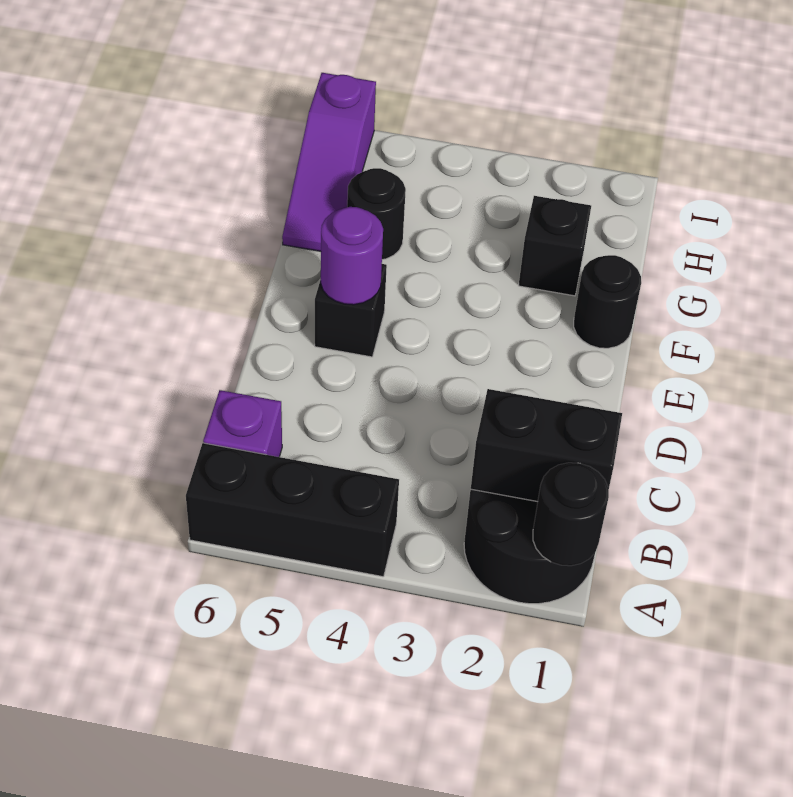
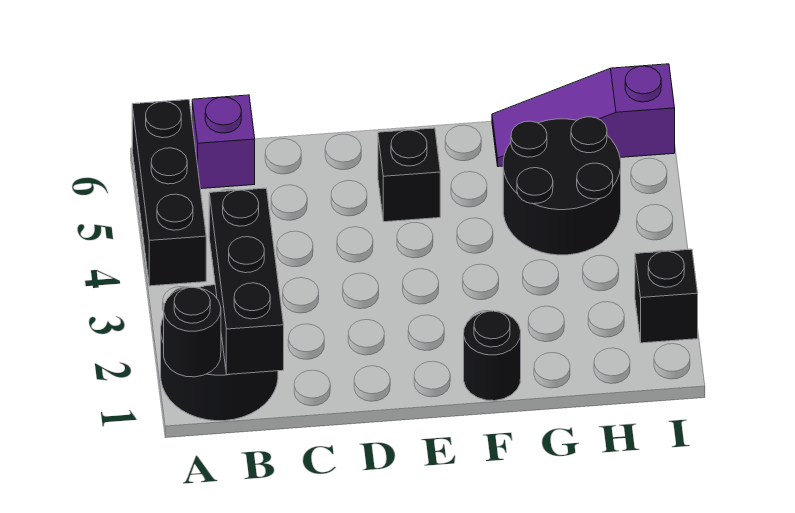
black 1x2 brick [471,389,622,502] -> black 1x3 brick [209,188,284,375]
purple 1x1 round brick [321,207,383,305] -> none
black 1x1 brick [519,196,591,296] -> black 1x1 brick moved to [635,249,698,343]
black 1x1 round brick [347,168,406,260] -> black 2x2 round brick [503,117,621,255]

